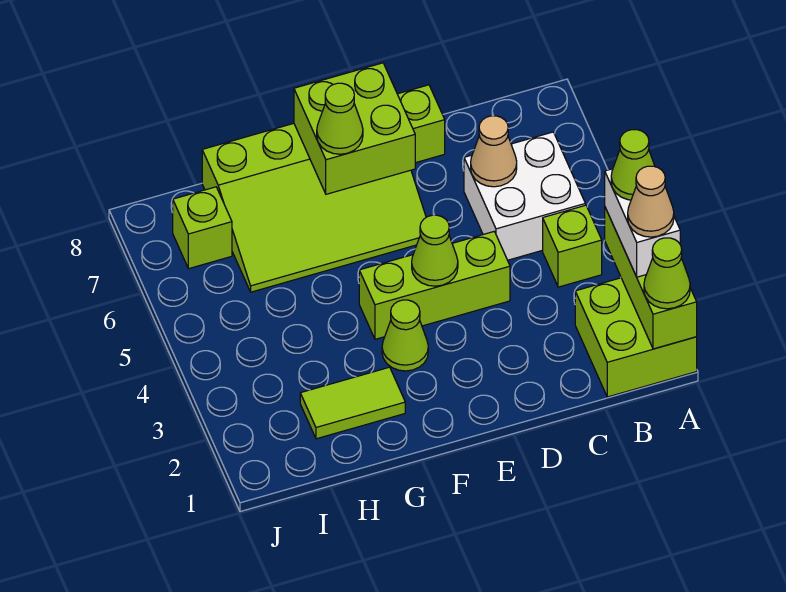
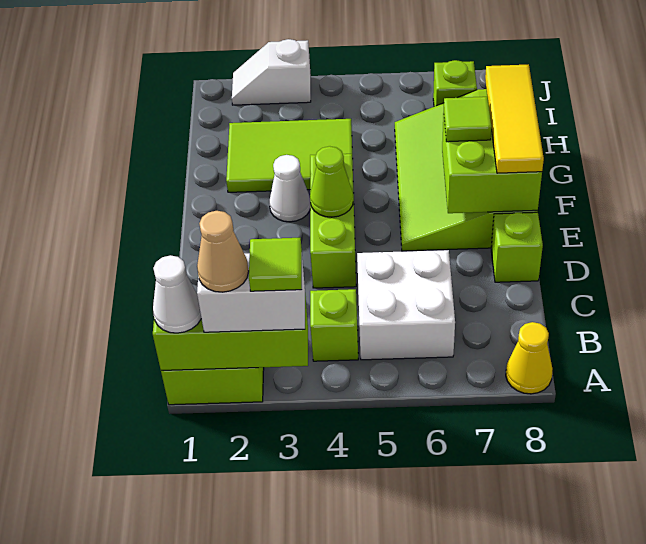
lime 1x1 cone [644,238,690,309] -> white 1x1 cone [153,255,201,333]
lime 1x1 cone [611,130,655,200] -> lime 1x1 tile [249,238,302,291]
none -> yellow 1x1 cone [506,322,553,394]
tan 1x1 cone [471,116,517,187] -> none
none -> yellow 1x3 tile [485,64,544,173]
lime 1x1 cone [382,300,428,371] -> white 1x1 cone [269,155,310,222]
lime 1x1 cone [317,83,363,154] -> lime 1x1 tile [444,97,491,142]
lime 1x2 tile [300,367,405,439] -> lime 2x3 tile [226,119,353,192]
none -> white 1x2 slope [232,39,311,105]

